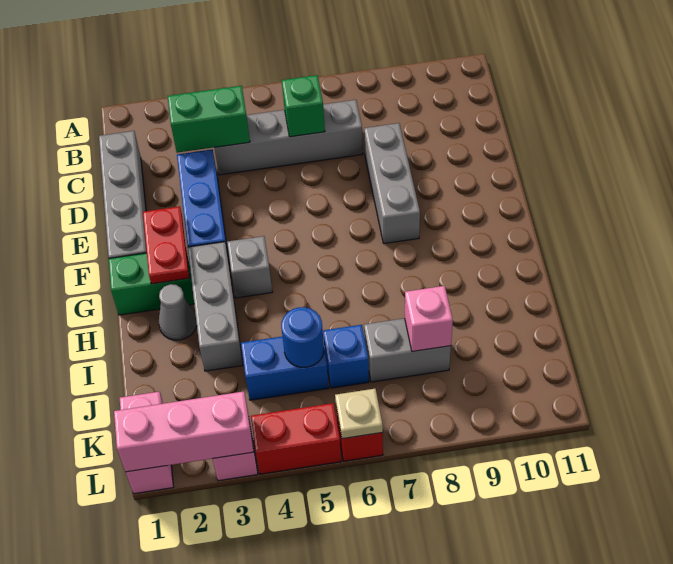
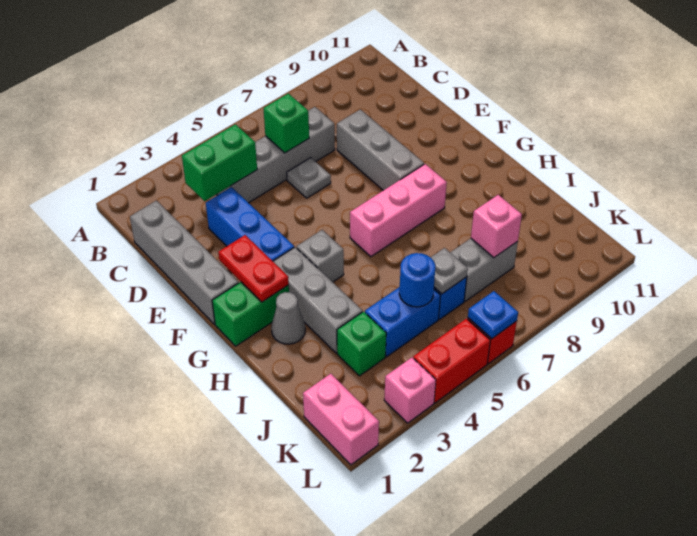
none -> grey 1x1 plate [287,158,331,198]
none -> green 1x1 brick [337,312,386,376]
none -> grey 1x1 plate [431,248,468,294]
pink 1x3 brick [114,391,253,472] -> pink 1x3 brick moved to [350,164,447,257]
tan 1x1 plate [335,389,383,439] -> blue 1x1 plate [468,291,518,339]

